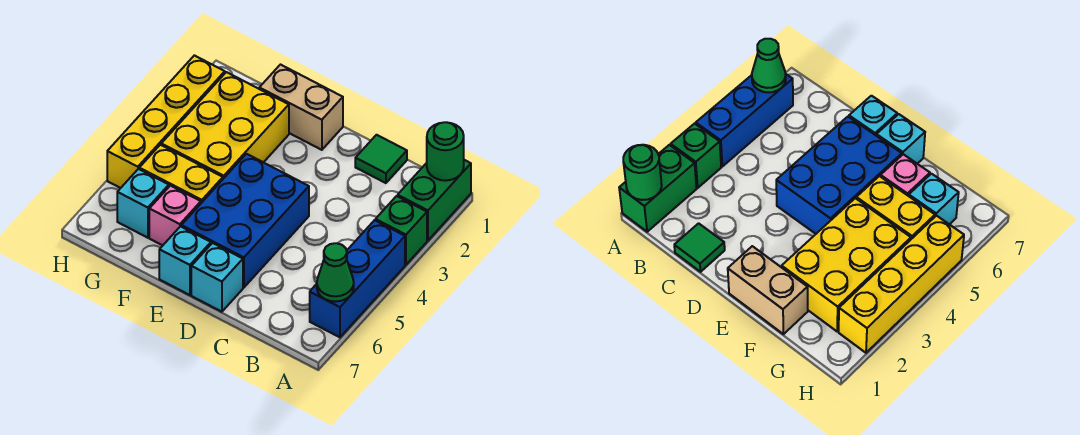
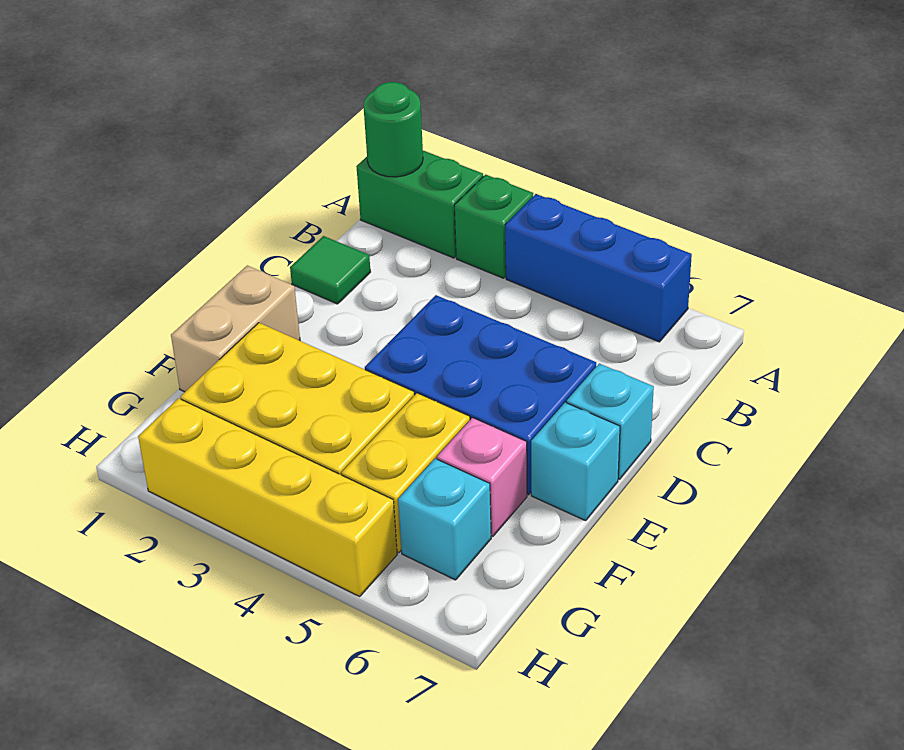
green 1x1 cone [317,243,354,302] -> none

